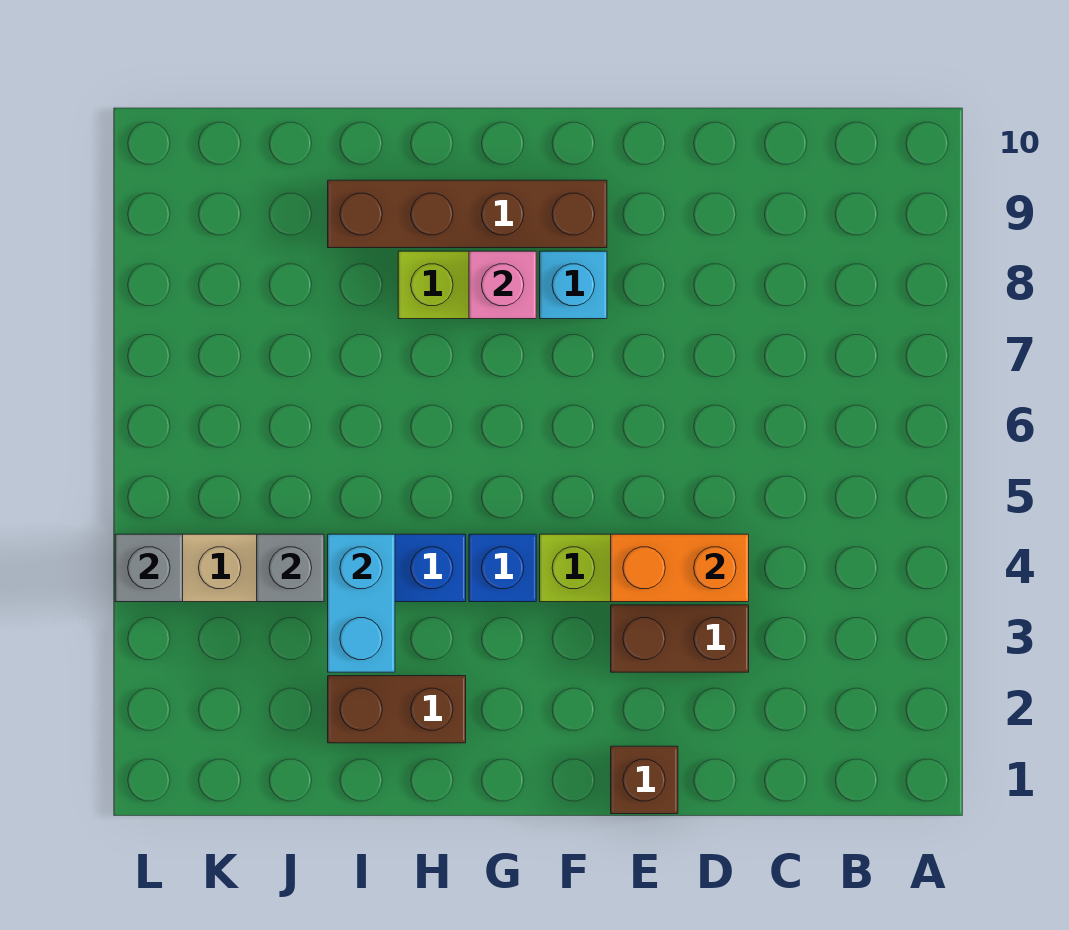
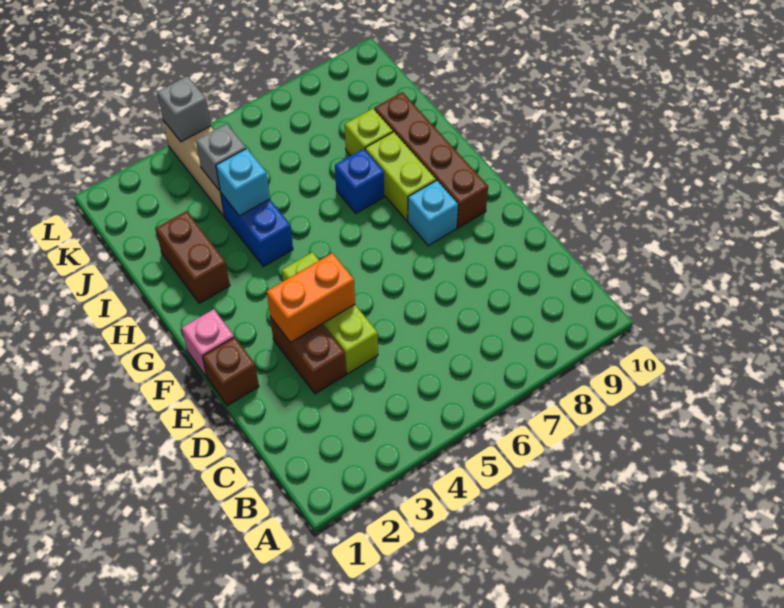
orange 1x2 brick [611,534,749,602] -> orange 1x2 brick turned to [267,253,355,342]
blue 1x1 brick [469,534,536,602] -> blue 1x1 brick moved to [335,149,384,213]
pink 1x1 brick [469,251,536,319] -> pink 1x1 brick moved to [182,309,234,377]
cyan 1x2 brick [328,534,395,672] -> cyan 1x1 brick [216,148,270,216]
none -> lime 1x1 brick [345,109,393,156]

